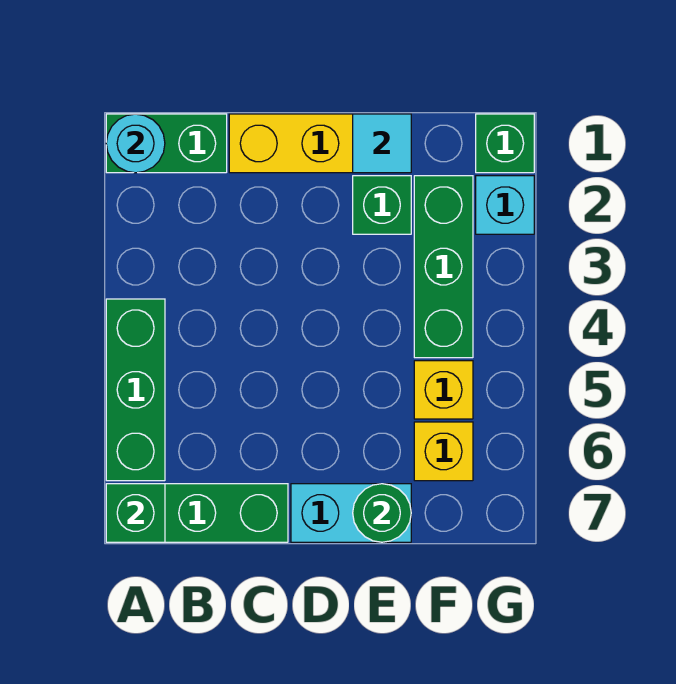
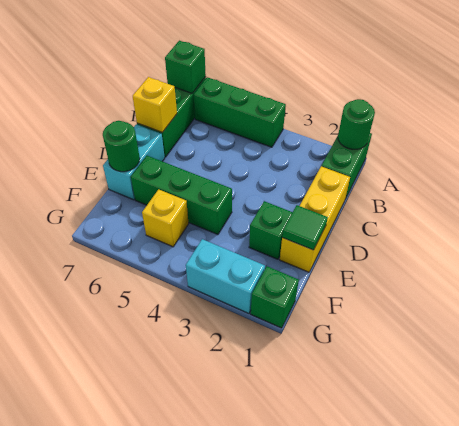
cyan 1x1 round brick [106,114,165,173] -> green 1x1 round brick [338,99,375,149]
cyan 1x1 tile [353,114,411,173] -> green 1x1 tile [282,205,328,250]
green 1x3 brick [414,176,473,358] -> green 1x3 brick moved to [131,156,232,235]
yellow 1x1 brick [414,422,473,481] -> yellow 1x1 brick moved to [133,77,177,132]
cyan 1x1 brick [476,176,534,234] -> cyan 1x2 brick [186,239,265,313]

